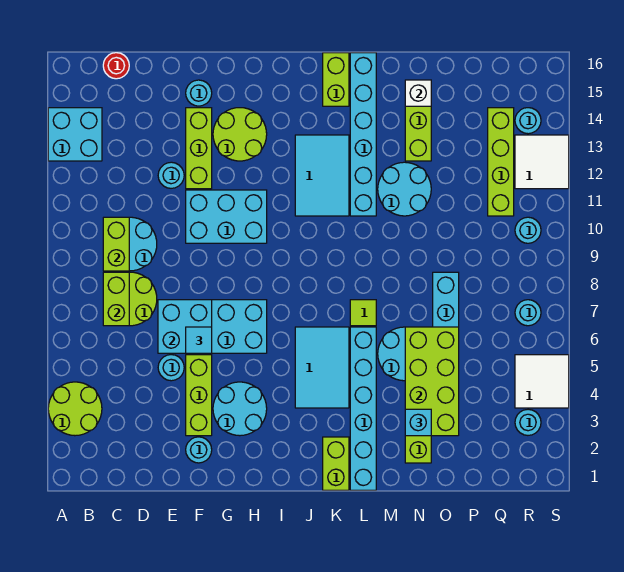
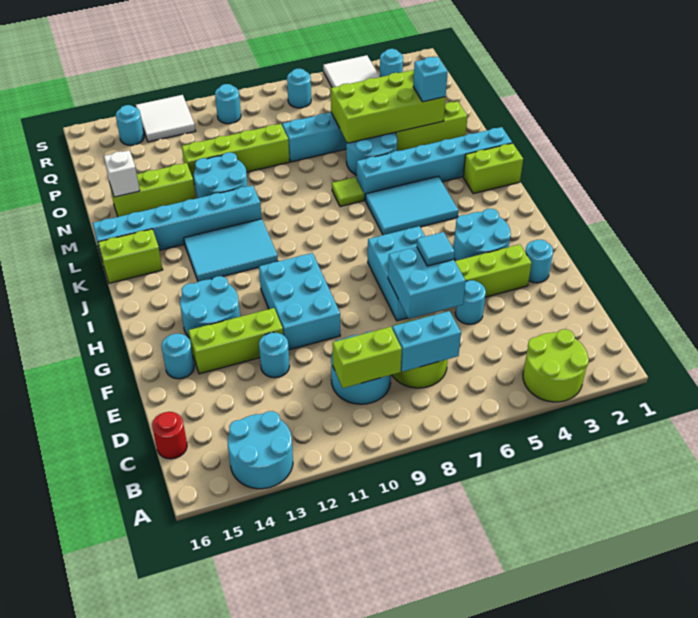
cyan 2x2 brick [48,108,102,161] -> cyan 2x2 round brick [228,411,293,489]
lime 1x2 brick [103,272,129,326] -> cyan 1x2 brick [392,311,461,372]
lime 2x2 round brick [213,108,267,161] -> cyan 2x2 round brick [180,276,240,337]
lime 1x4 brick [488,108,514,216] -> lime 1x4 brick moved to [182,124,290,184]

